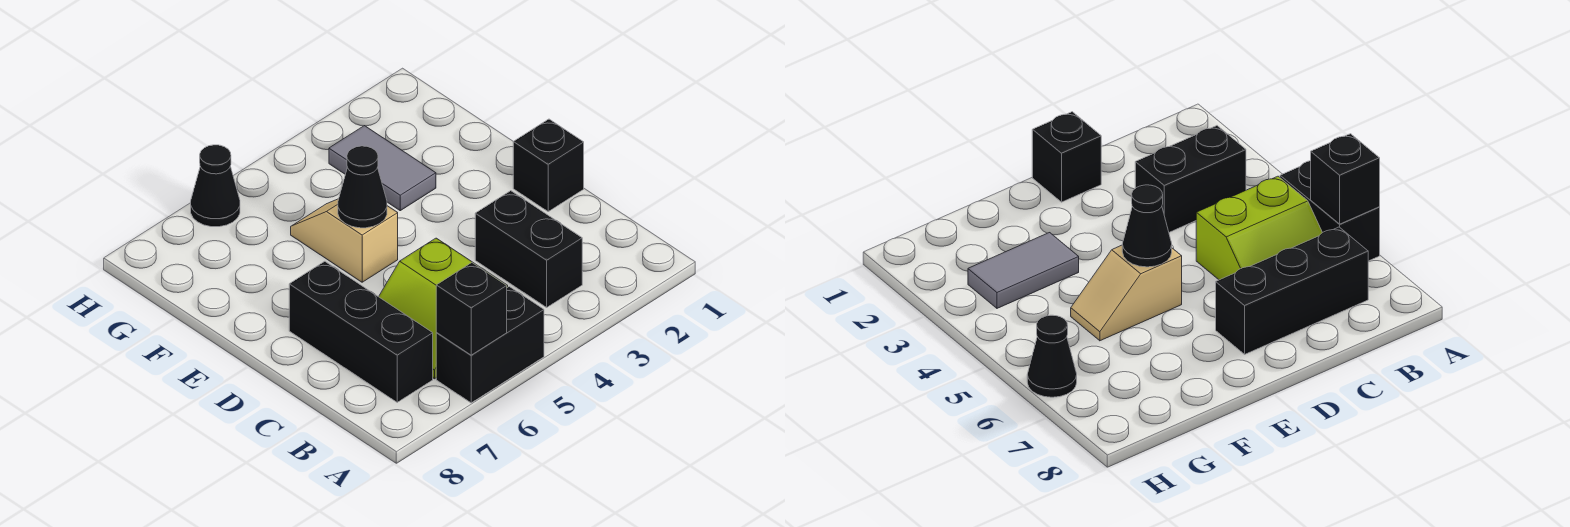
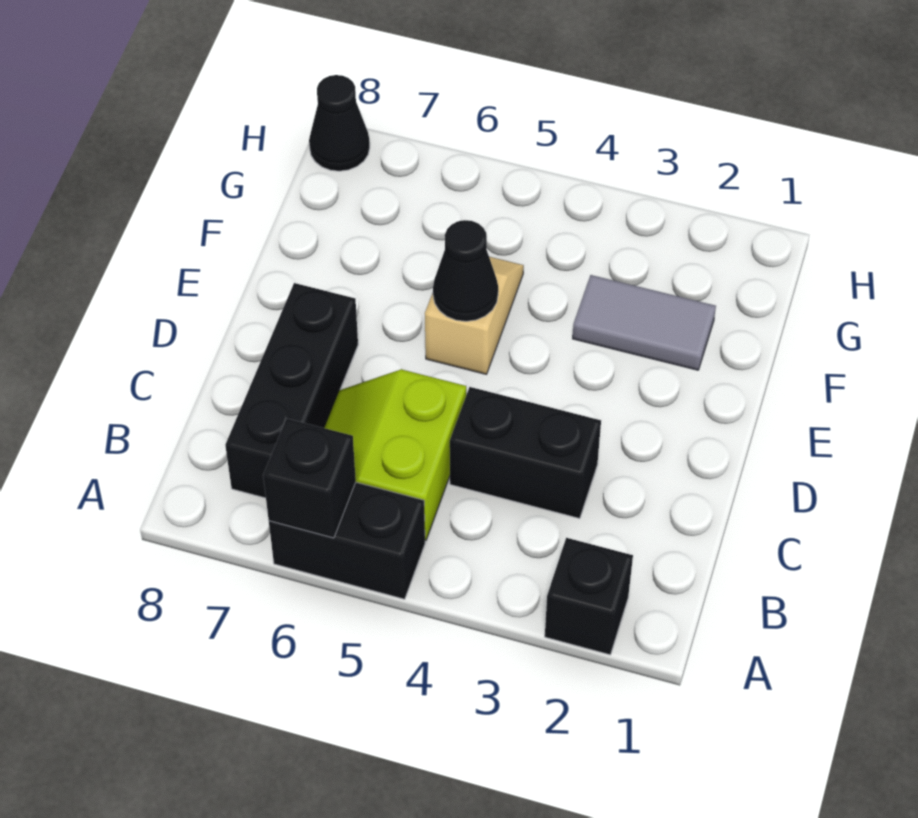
black 1x2 brick [475,191,582,307] -> black 1x2 brick turned to [450,387,601,518]
black 1x1 brick [513,119,584,211] -> black 1x1 brick moved to [545,538,633,655]
grey 1x2 tile [329,126,436,211] -> grey 1x2 tile turned to [573,275,716,370]
black 1x1 cone [191,145,240,227] -> black 1x1 cone moved to [309,75,370,171]

